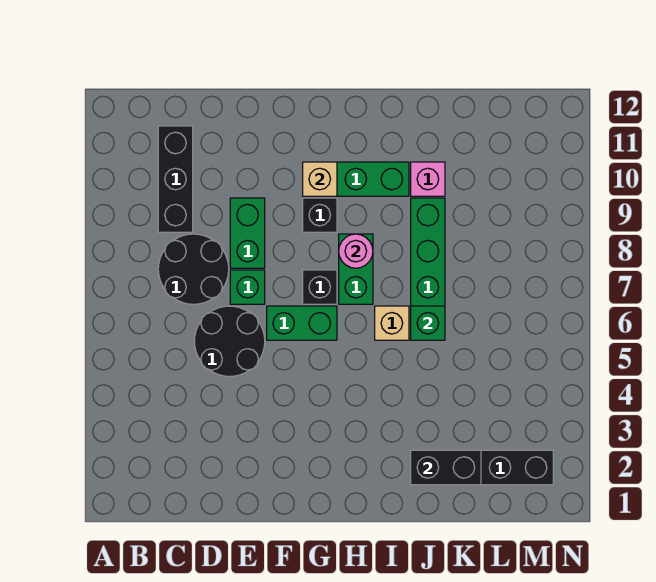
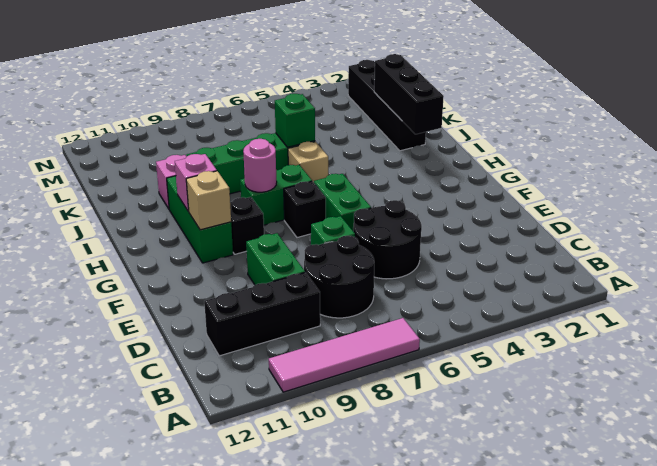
none -> pink 1x4 tile [269,318,420,392]
green 1x2 brick [230,198,265,268] -> green 1x2 brick turned to [246,233,305,285]
none -> pink 1x1 brick [175,154,217,211]
black 1x2 brick [411,450,481,485] -> black 1x3 brick [374,54,444,134]

